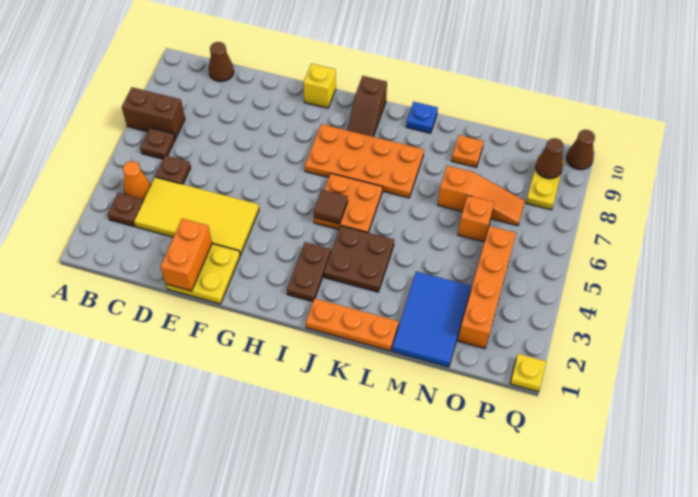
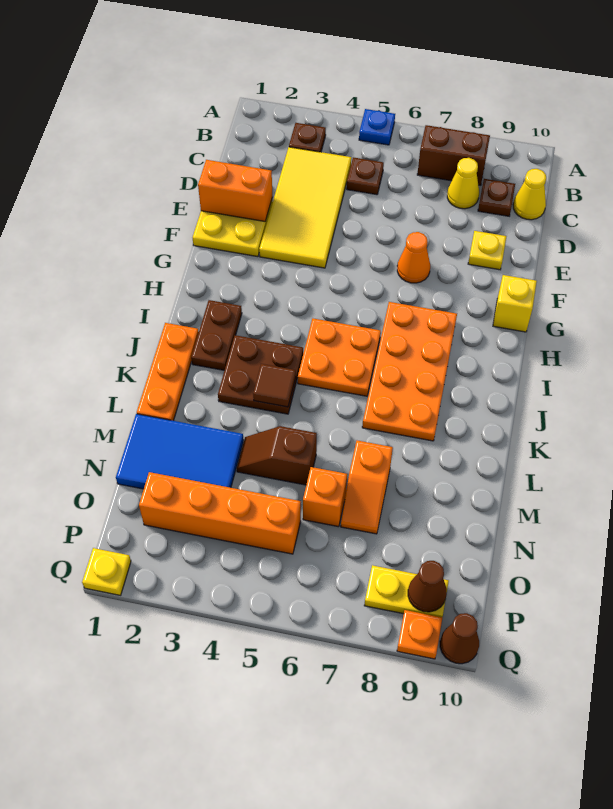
brown 1x2 brick [122,87,185,139] -> brown 1x2 brick turned to [417,125,490,185]
orange 1x1 cone [123,161,151,199] -> orange 1x1 cone moved to [397,232,430,283]
brown 1x1 plate [140,128,175,159] -> brown 1x1 plate moved to [478,179,515,216]
none -> yellow 1x1 cone [447,158,479,209]
brown 1x1 cone [209,42,234,82] -> yellow 1x1 cone [513,169,546,220]
none -> yellow 1x1 plate [468,231,507,270]
brown 1x2 plate [287,242,331,302] -> brown 1x2 plate turned to [191,300,242,370]
brown 1x1 tile [314,190,348,224] -> brown 1x1 tile moved to [253,364,296,407]
brown 1x2 slope [348,76,387,137] -> brown 1x2 slope moved to [237,426,317,485]
blue 1x1 plate [406,102,438,133] -> blue 1x1 plate moved to [359,109,395,145]
orange 1x3 slope [438,166,525,226] -> orange 1x2 slope [341,441,393,534]
orange 1x1 plate [451,135,484,167] -> orange 1x1 plate moved to [397,610,443,659]

